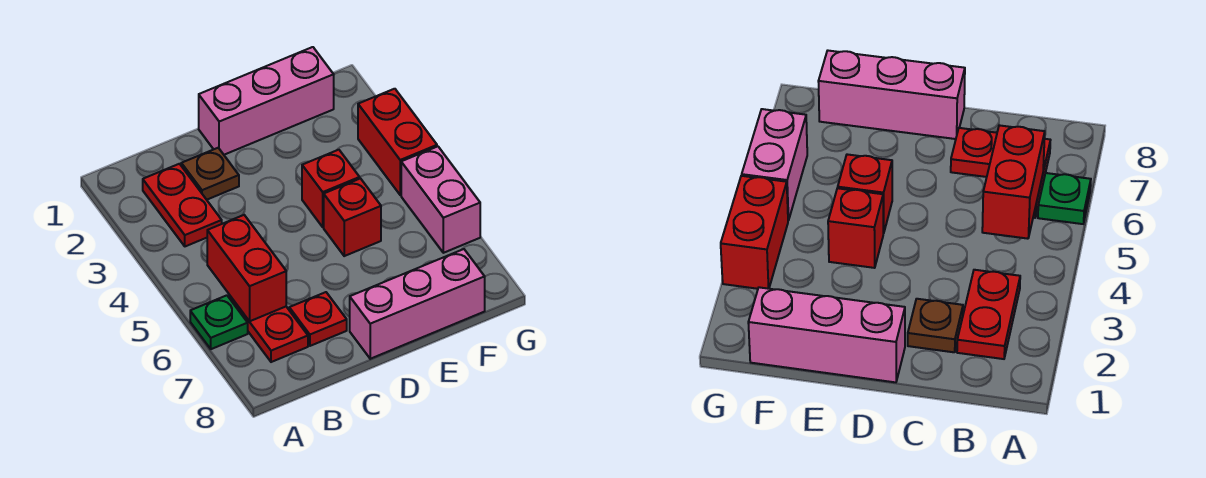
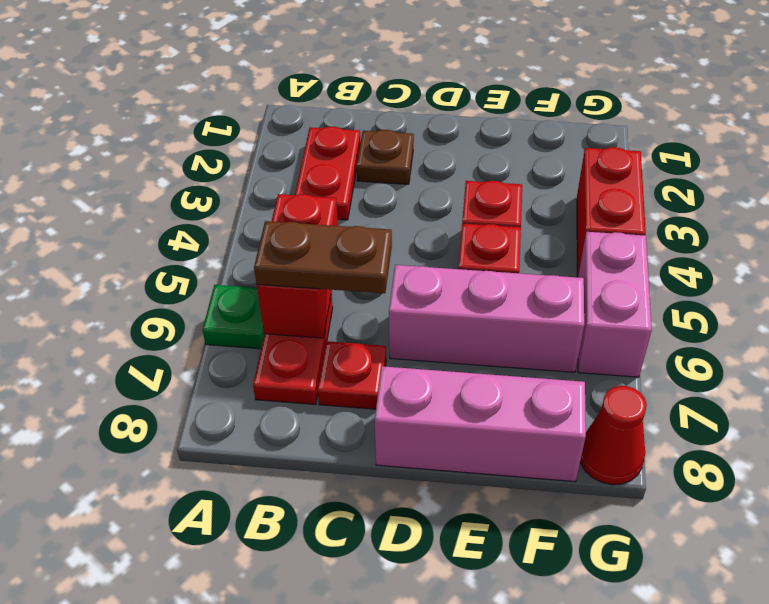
none -> brown 1x2 plate [254,221,392,293]
pink 1x3 brick [199,47,334,155] -> pink 1x3 brick moved to [389,265,584,372]
none -> red 1x1 cone [580,386,647,485]

